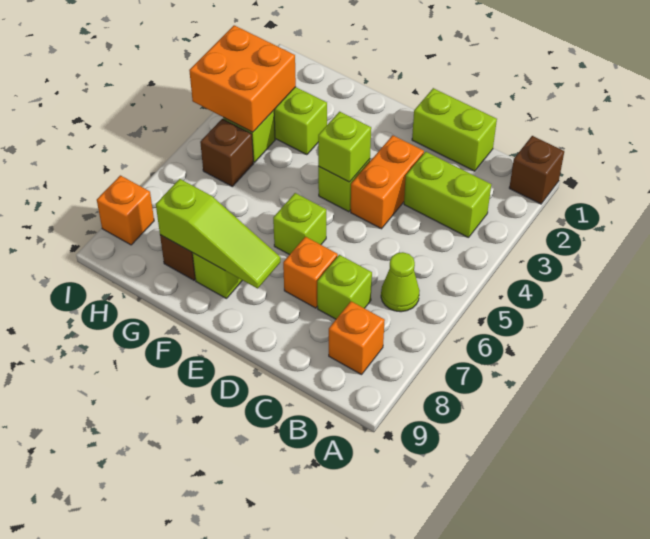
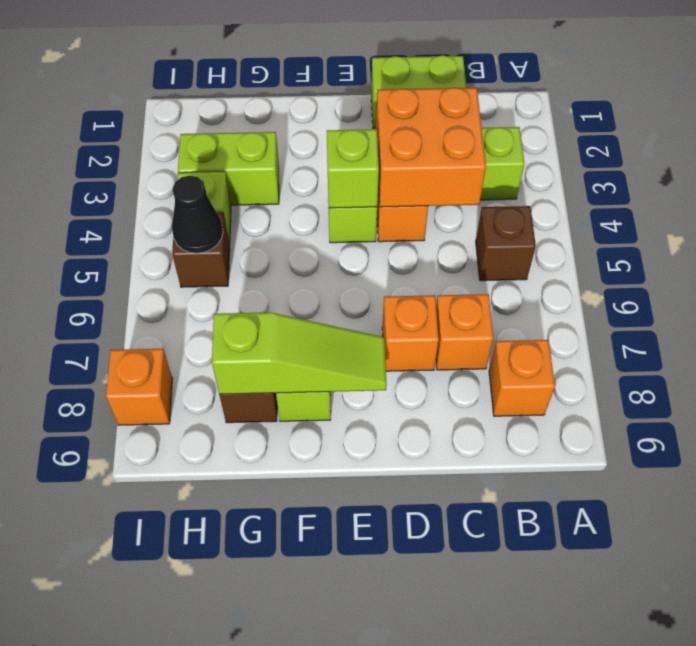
brown 1x1 brick [509,136,564,204] -> brown 1x1 brick moved to [476,206,536,281]
lime 1x1 cone [381,252,420,312] -> none
lime 1x1 brick [317,255,372,319] -> orange 1x1 brick [436,294,493,370]
lime 1x1 brick [273,193,326,255] -> none
orange 2x2 brick [189,25,296,132] -> orange 2x2 brick moved to [376,87,486,207]
none -> black 1x1 cone [172,175,223,253]

